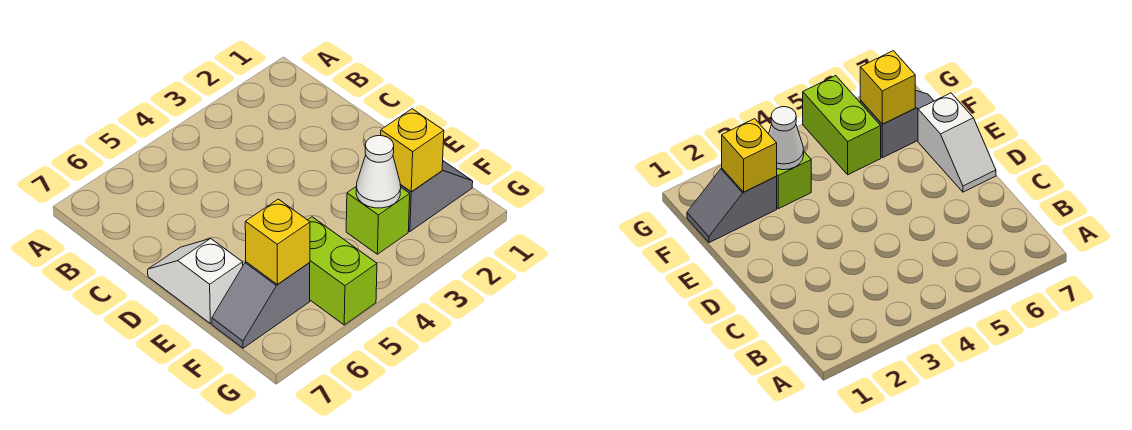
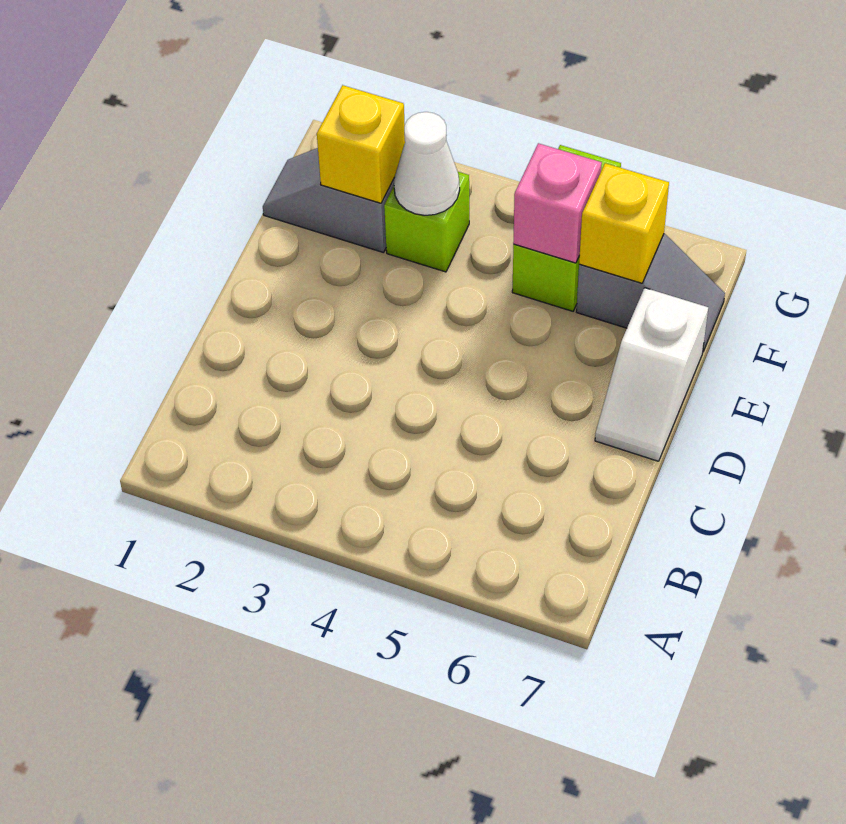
none -> pink 1x1 brick [513,143,602,263]

